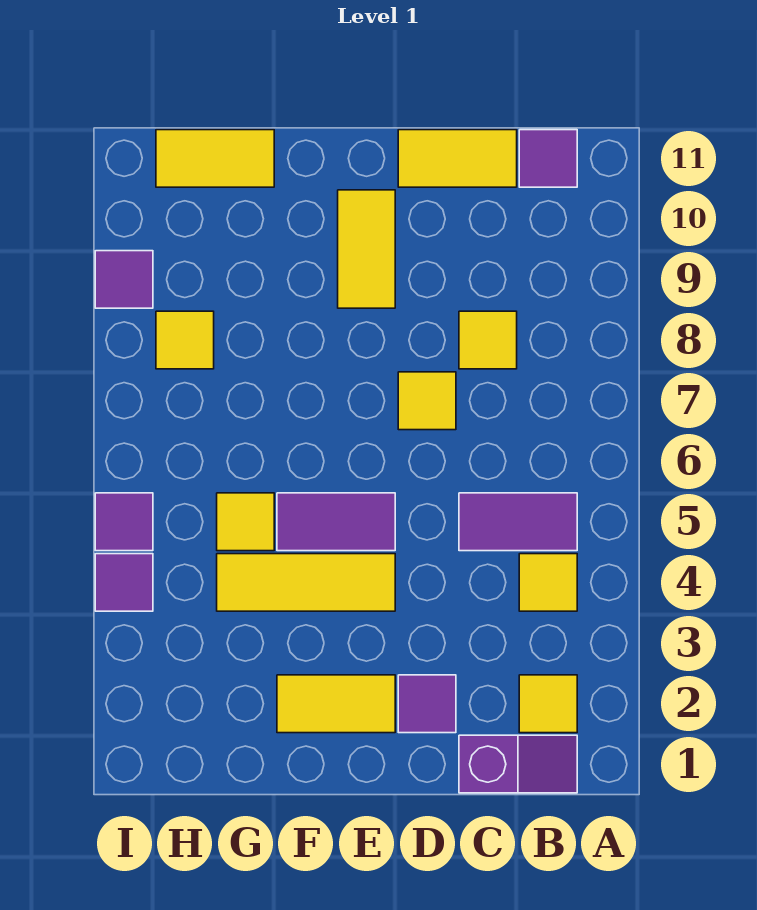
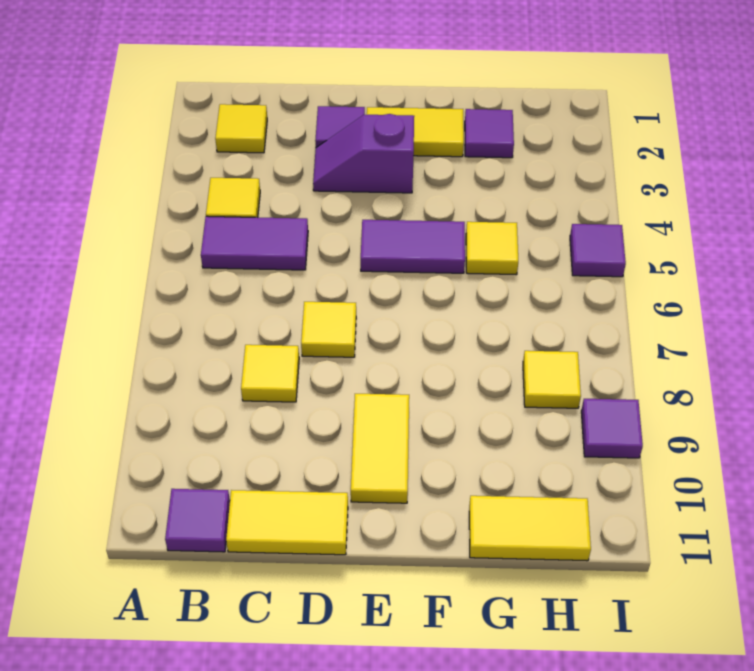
purple 1x2 slope [459,735,577,793] -> purple 1x2 slope moved to [313,114,414,193]
yellow 1x3 tile [217,554,395,611] -> none
purple 1x1 tile [95,554,153,611] -> purple 1x1 tile moved to [465,109,514,158]

